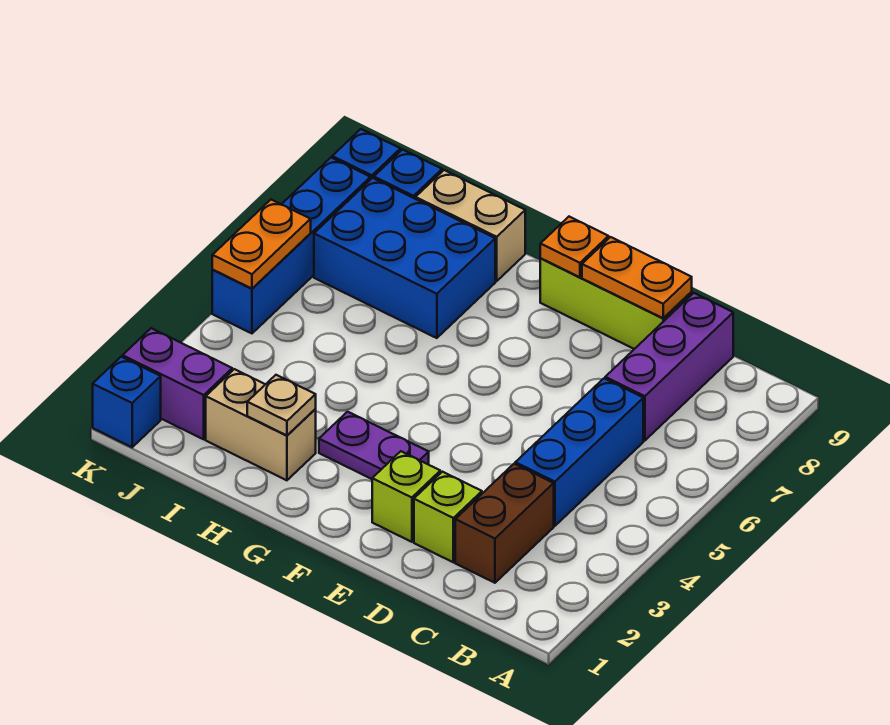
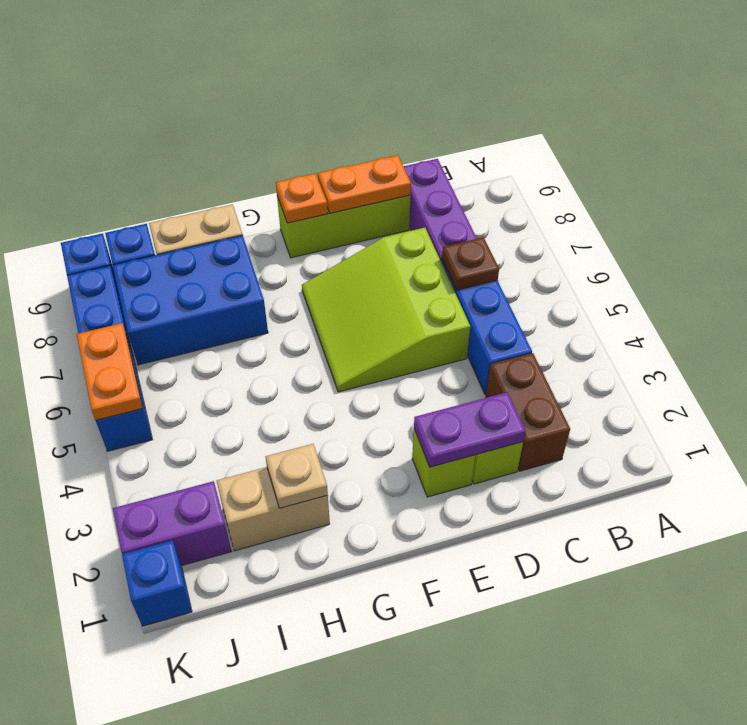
none -> brown 1x1 plate [442,237,499,290]
none -> lime 3x3 slope [302,228,470,392]
purple 1x2 plate [319,412,429,479] -> purple 1x2 plate moved to [414,392,526,467]

